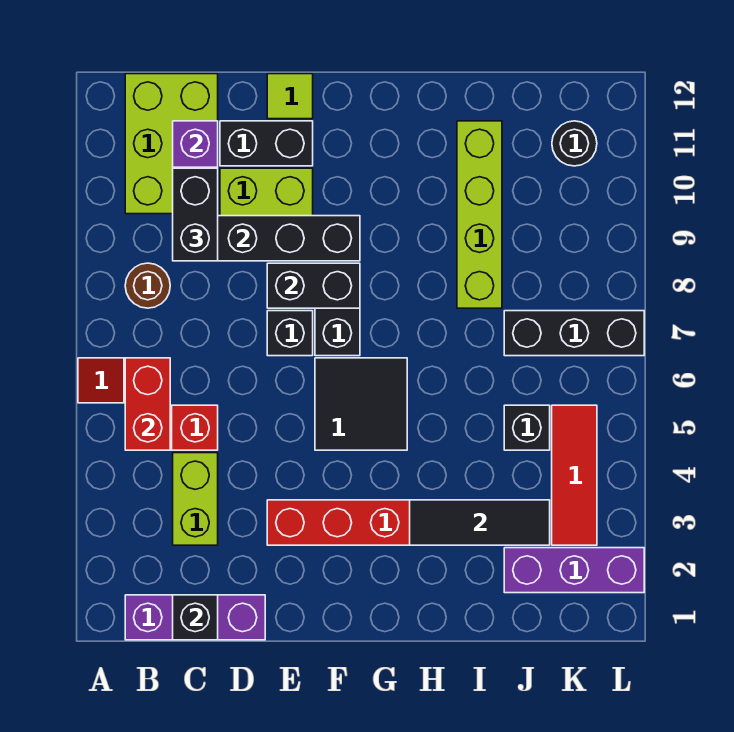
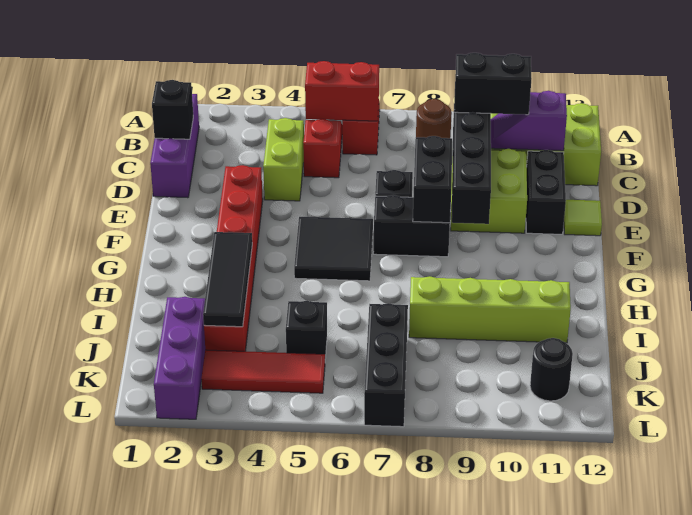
lime 1x2 brick [173,453,218,545] -> lime 1x2 brick turned to [263,118,304,201]

